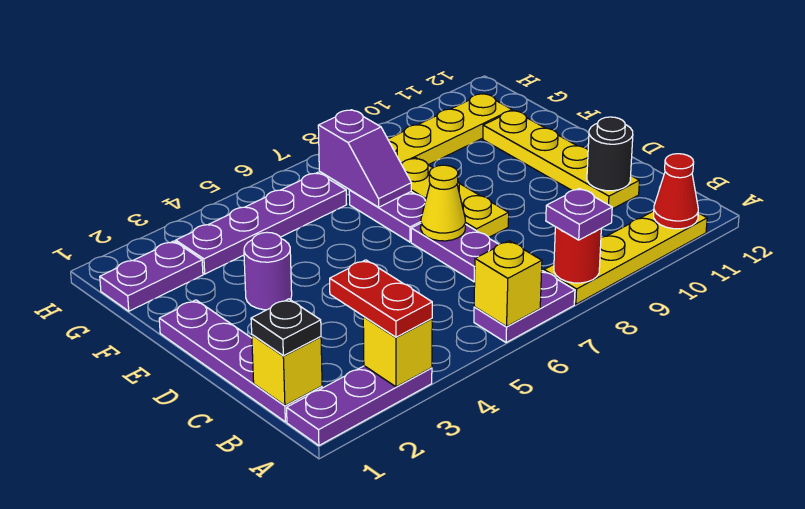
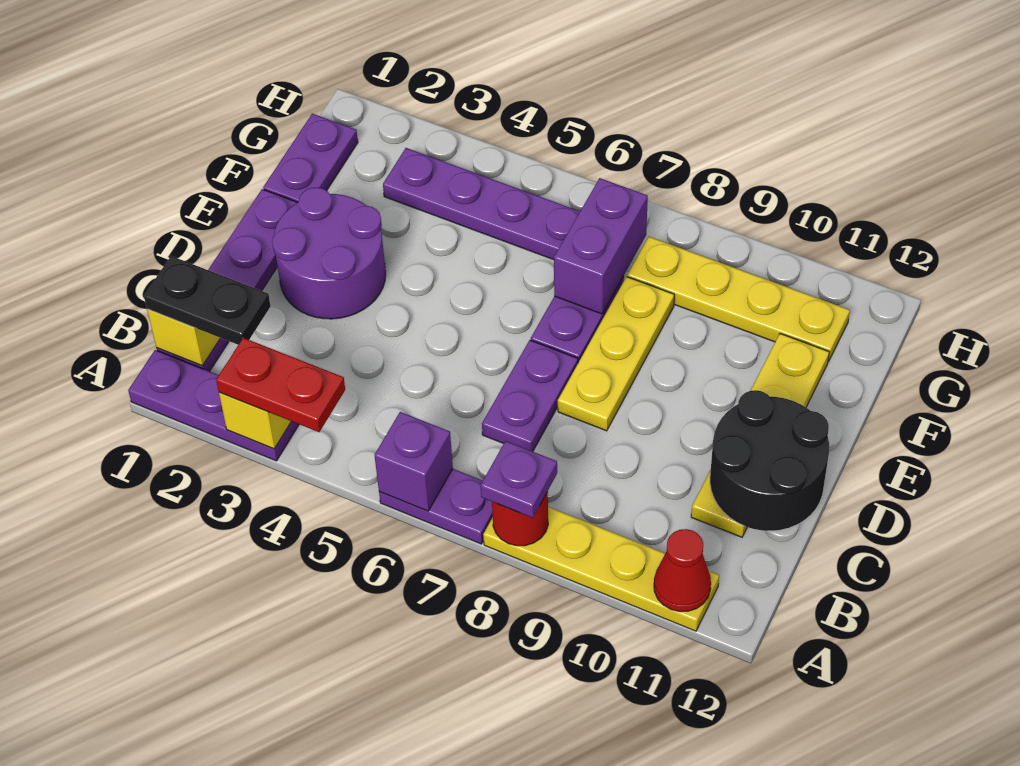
red 1x2 plate [330,260,432,337] -> red 1x2 plate turned to [216,338,345,432]
yellow 1x1 brick [474,241,542,327] -> purple 1x1 brick [375,412,453,511]
black 1x1 plate [251,299,321,356] -> black 1x2 plate [144,256,271,345]
black 1x1 round brick [587,117,633,191] -> black 2x2 round brick [710,390,829,531]
yellow 1x1 cone [421,165,465,241] -> none
purple 1x1 round brick [244,232,292,310] -> purple 2x2 round brick [272,187,386,319]
purple 1x2 slope [318,110,411,207] -> purple 1x2 brick [554,178,648,314]
purple 1x2 plate [100,241,203,311] -> purple 1x2 plate turned to [263,114,358,202]

